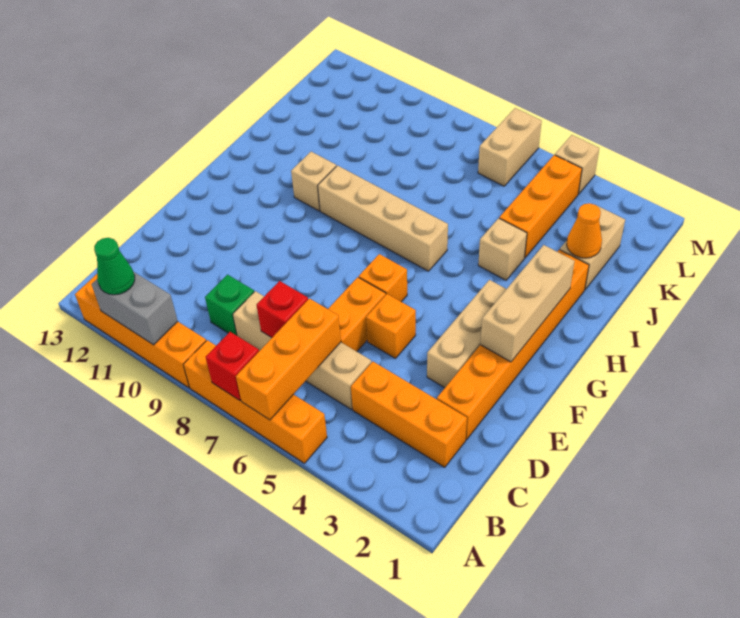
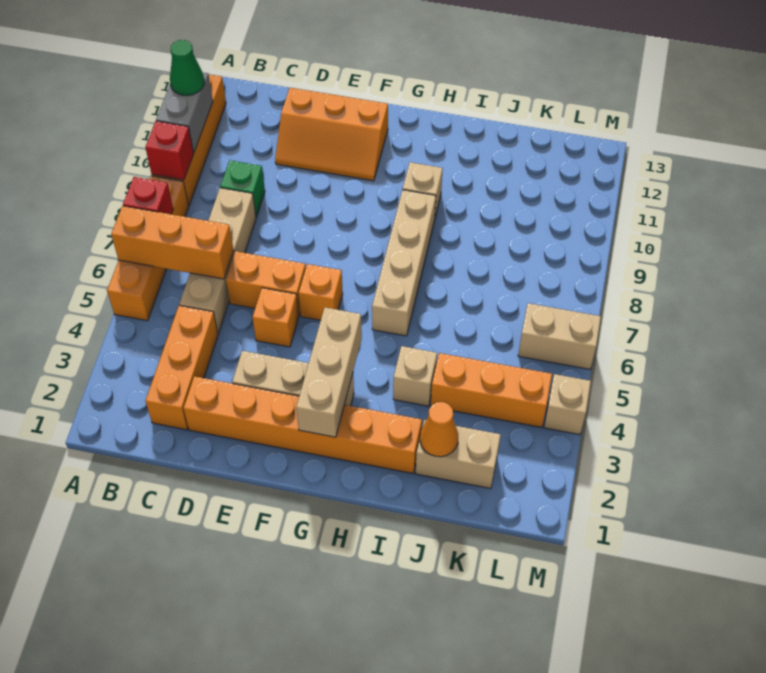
red 1x1 brick [256,281,308,338] -> red 1x1 brick moved to [145,121,194,180]
none -> orange 2x3 slope [275,88,388,181]
tan 1x3 brick [480,245,575,362] -> tan 1x3 brick turned to [296,307,362,437]

